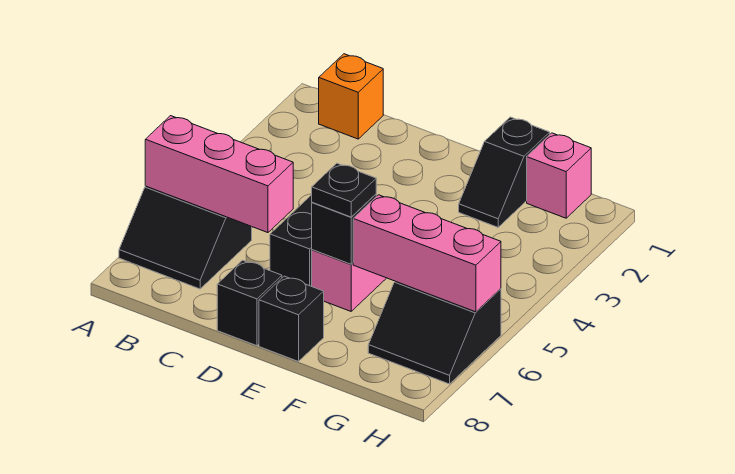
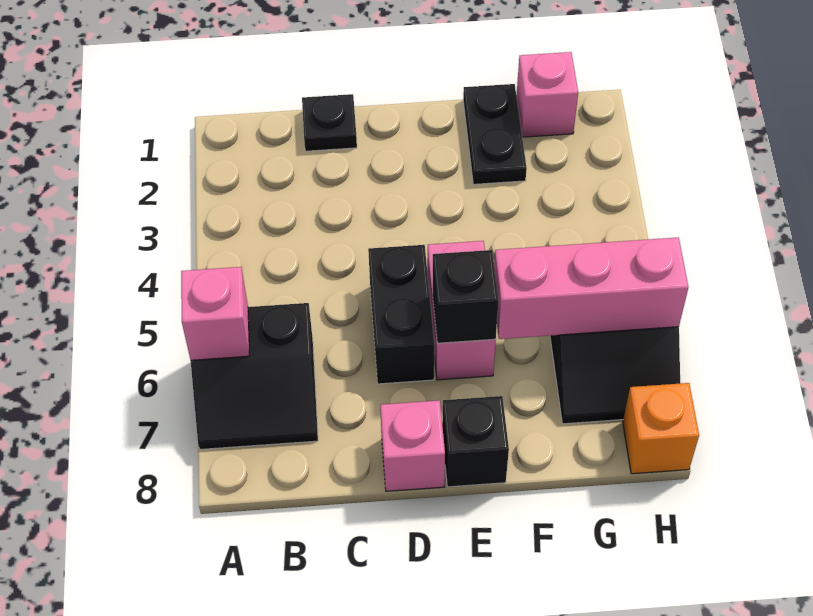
pink 1x3 brick [145,116,293,233] -> pink 1x1 brick [181,267,249,360]
orange 1x1 brick [319,54,383,139] -> orange 1x1 brick moved to [623,383,699,474]
black 1x1 brick [217,260,282,346] -> pink 1x1 brick [380,400,445,491]
black 1x1 plate [312,163,376,217] -> black 1x1 plate moved to [302,94,357,151]
black 1x2 slope [459,117,550,227] -> black 1x2 plate [463,84,527,184]

